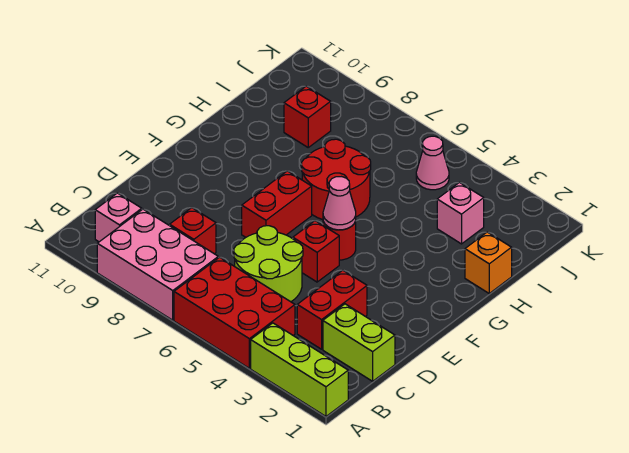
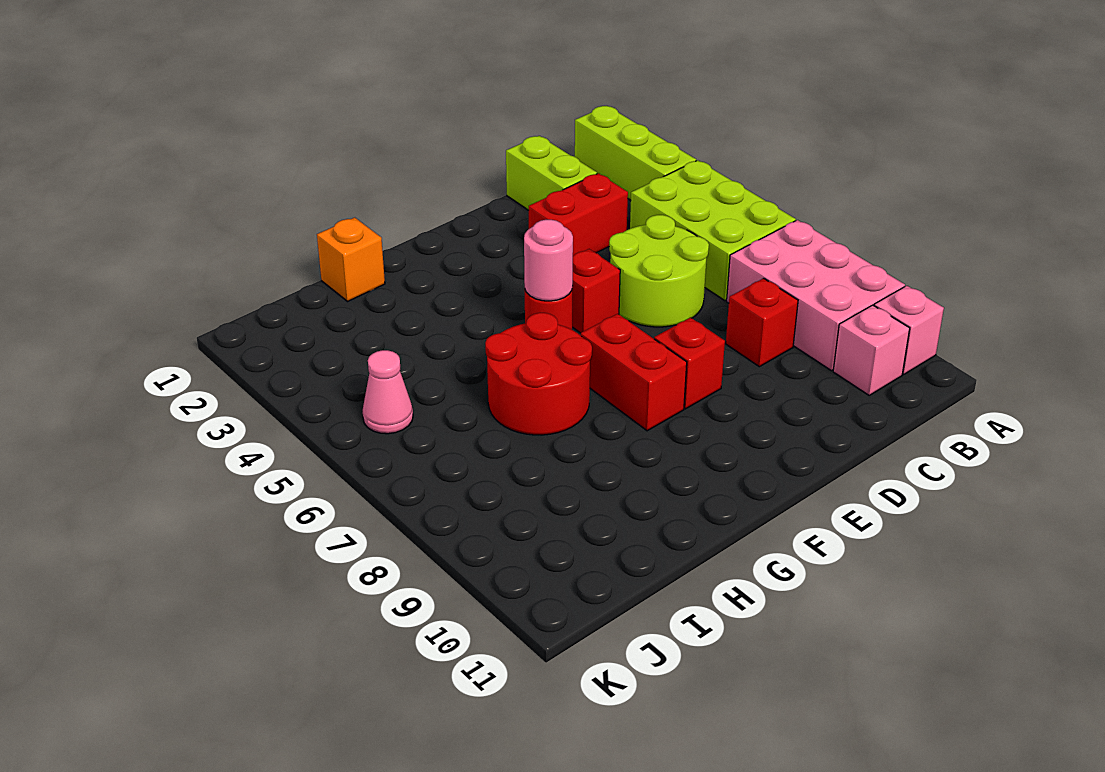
red 2x3 brick [174,257,295,368] -> lime 2x3 brick [630,160,796,301]
red 1x2 brick [242,171,312,237] -> red 1x2 brick turned to [581,314,687,431]
pink 1x1 cone [323,177,356,230] -> pink 1x1 round brick [524,220,573,301]
pink 1x1 brick [437,183,484,244] -> pink 1x1 brick moved to [874,286,944,375]
red 1x1 brick [284,86,331,147] -> red 1x1 brick moved to [654,318,725,409]

